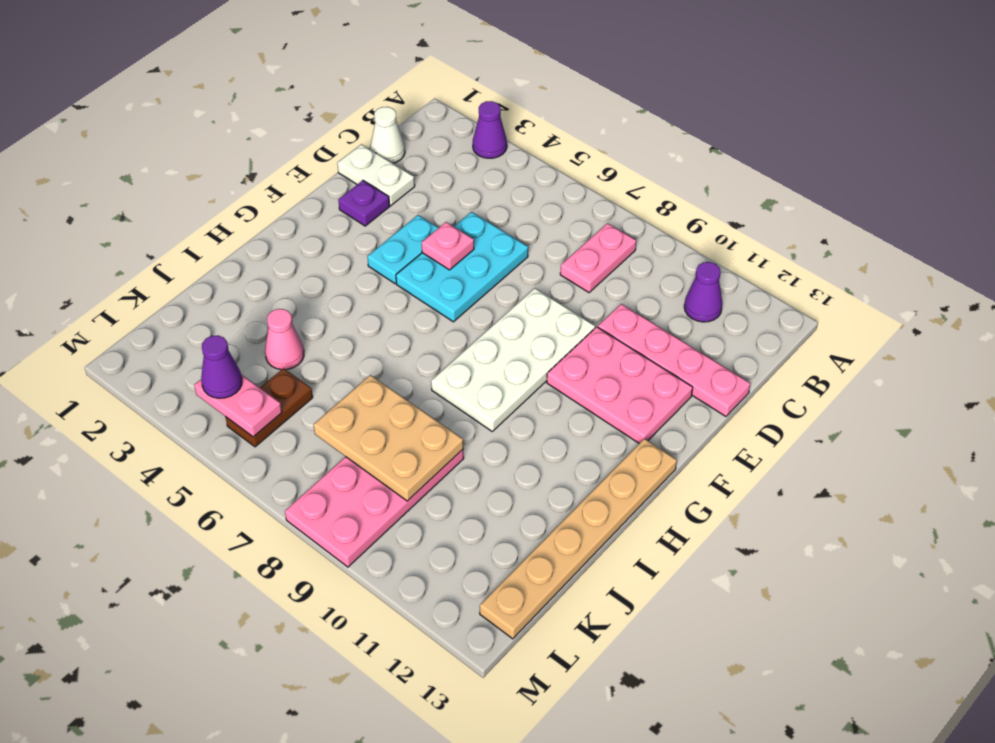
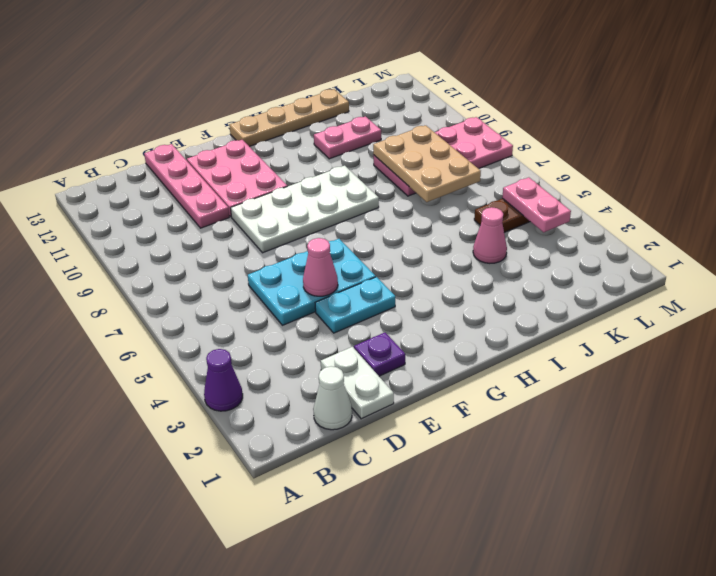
pink 1x2 plate [560,223,636,292] -> pink 1x2 plate moved to [314,116,381,159]
purple 1x1 cone [684,262,723,322] -> none
pink 1x1 plate [422,222,474,270] -> pink 1x1 cone [303,238,338,296]
tan 1x6 plate [480,439,677,639] -> tan 1x4 plate [230,89,349,146]
purple 1x1 cone [201,335,242,398] -> none

